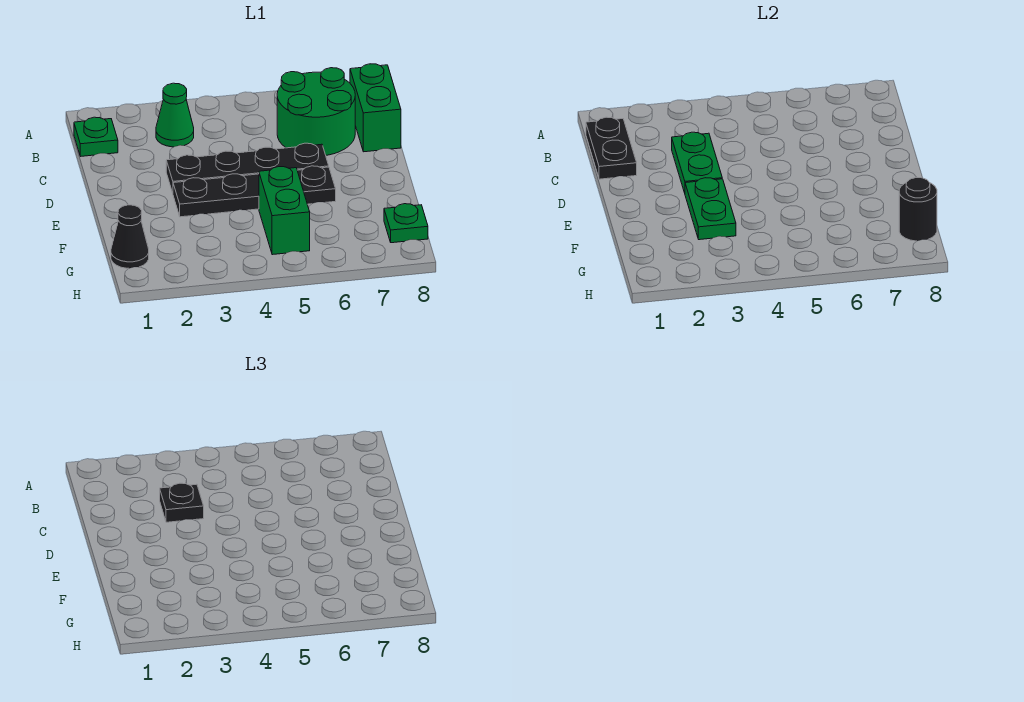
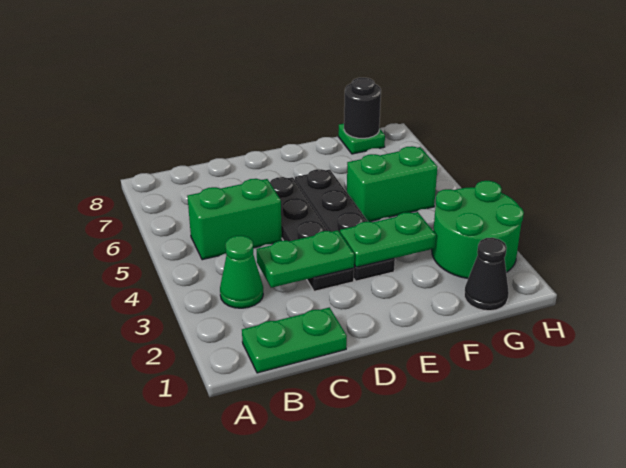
green 1x1 plate [74,117,118,156] -> green 1x2 plate [242,307,347,373]
black 1x2 plate [586,117,637,179] -> none
green 2x2 round brick [277,68,355,155] -> green 2x2 round brick moved to [432,181,524,279]
green 1x2 brick [350,64,401,152] -> green 1x2 brick moved to [187,179,282,260]
black 1x1 plate [160,483,204,522] -> none

